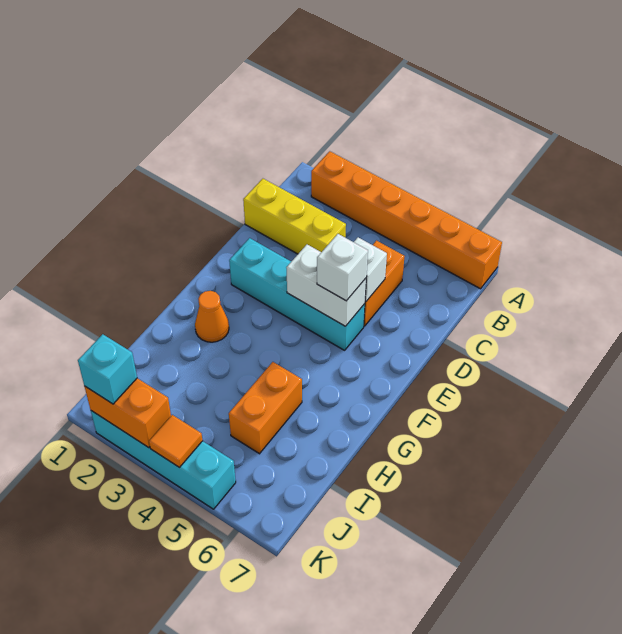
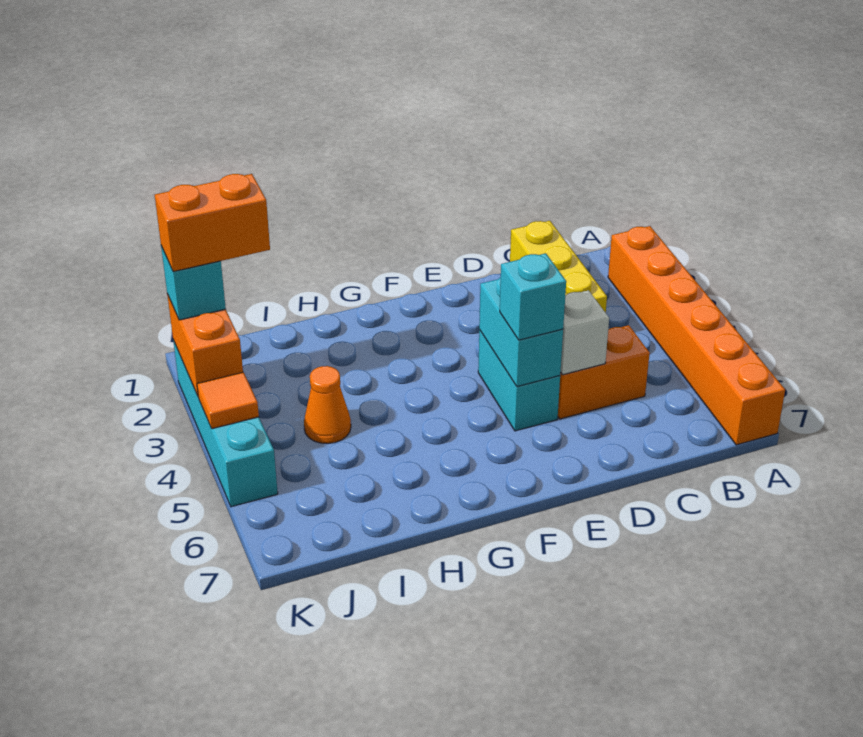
cyan 1x4 brick [229,238,365,350] -> cyan 1x2 brick [478,330,560,431]
white 1x2 brick [286,245,366,326] -> cyan 1x2 brick [479,277,563,386]
white 1x1 brick [317,234,368,301] -> cyan 1x1 brick [500,253,566,340]
orange 1x1 cone [195,291,229,342] -> orange 1x1 cone moved to [304,366,351,444]
orange 1x2 brick [229,362,302,454] -> orange 1x2 brick moved to [155,174,270,272]

